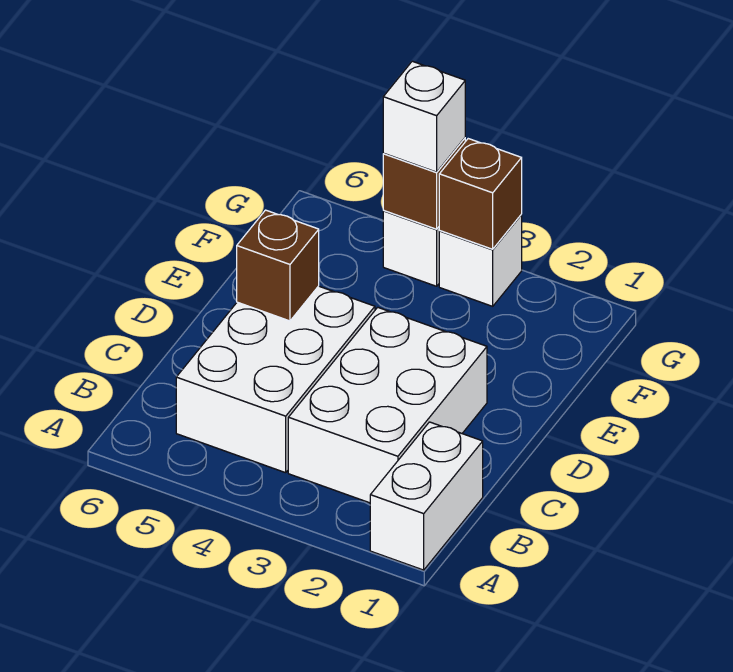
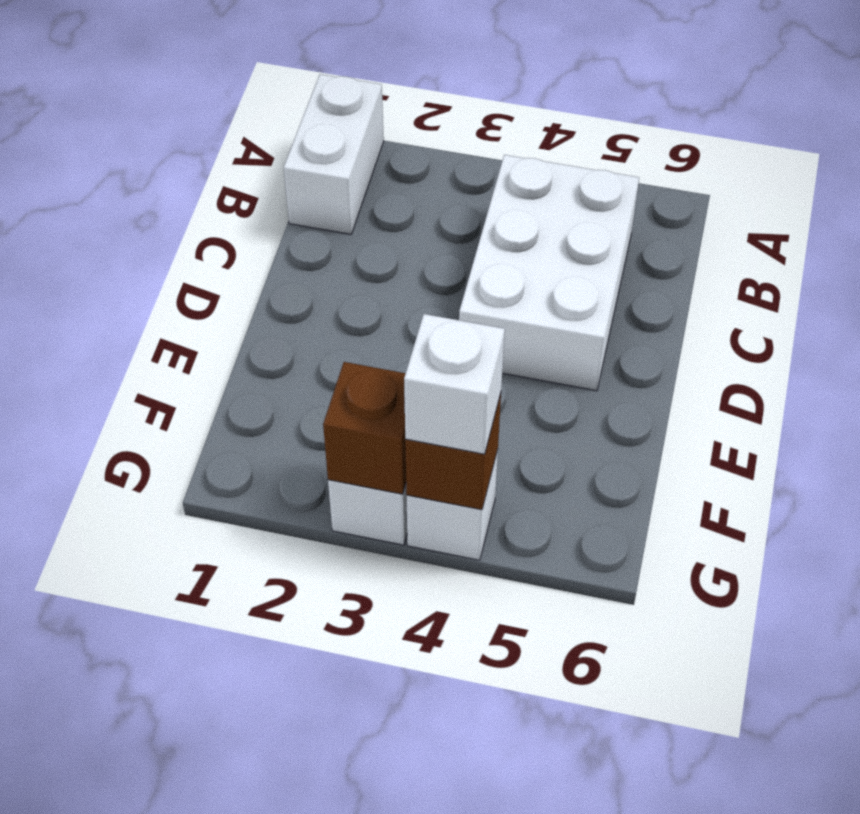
white 2x3 brick [288,307,487,503] -> none
brown 1x1 brick [237,210,319,321] -> none

